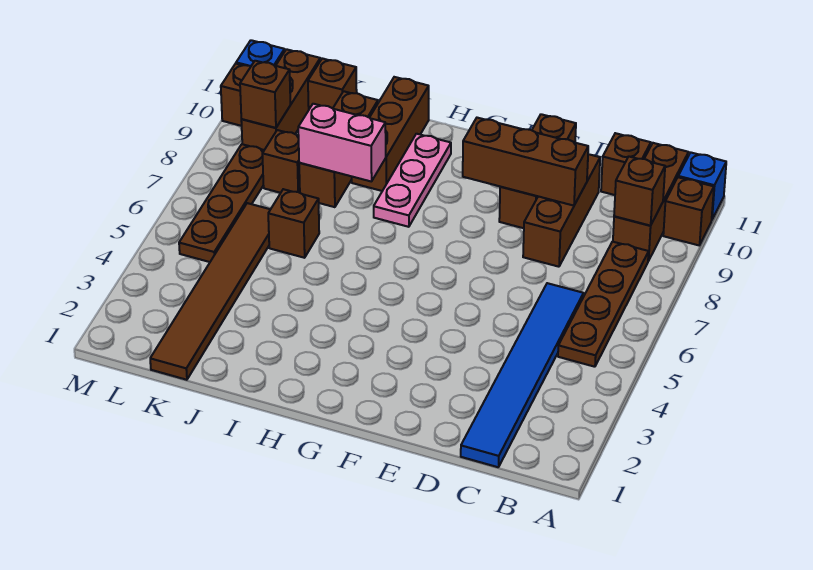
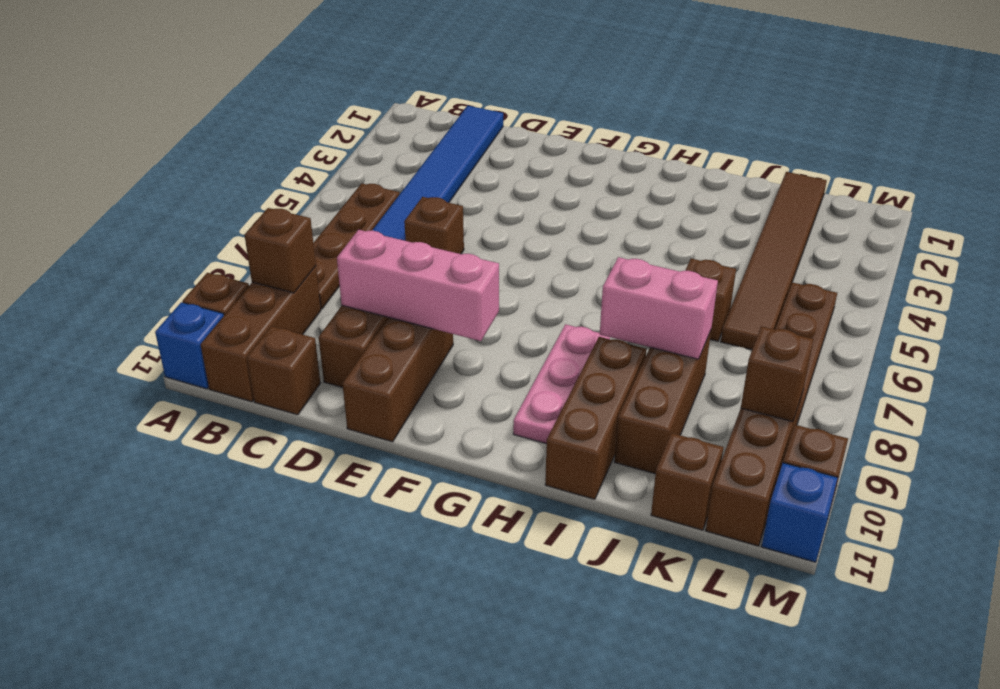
brown 1x3 brick [463,118,588,206] -> pink 1x3 brick [337,230,499,341]
brown 1x1 brick [262,130,300,193] -> brown 1x1 brick moved to [404,197,464,254]

